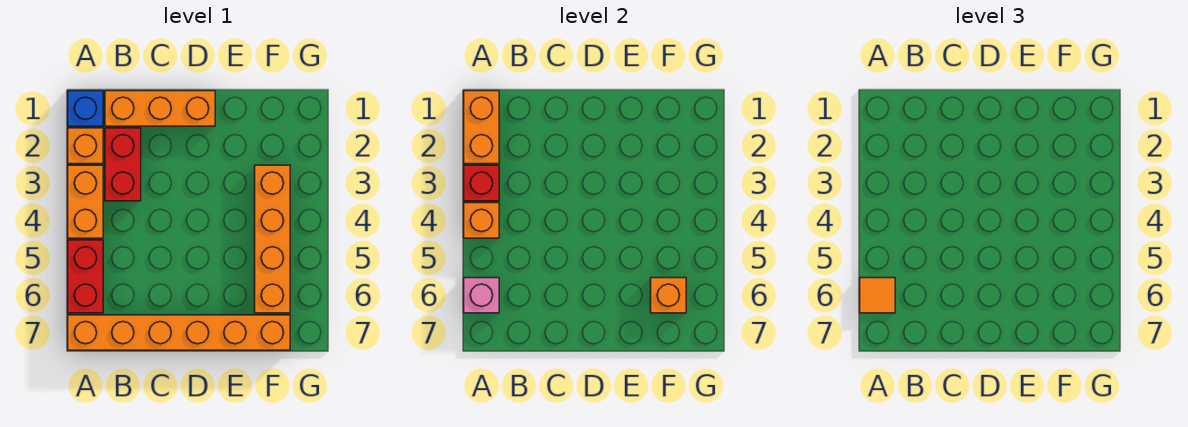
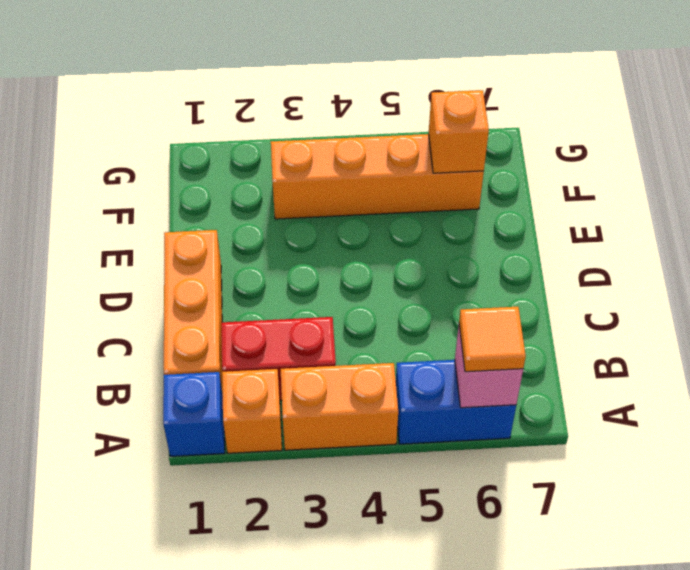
orange 1x2 brick [464,91,499,164] -> none
red 1x1 brick [464,165,499,201] -> none
orange 1x1 brick [464,203,499,238] -> none
red 1x2 brick [68,240,103,313] -> blue 1x2 brick [396,360,516,444]
orange 1x6 brick [68,315,290,350] -> none

